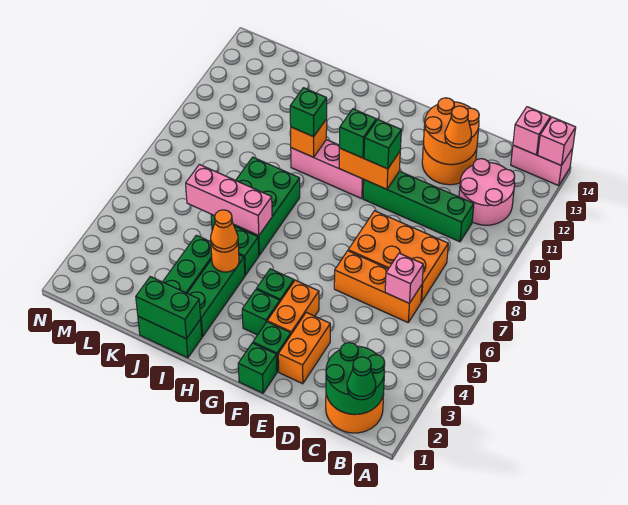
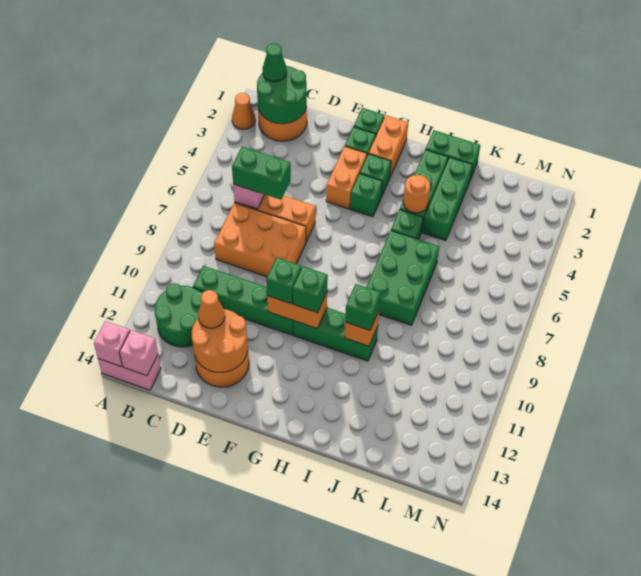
pink 2x2 round brick [459,159,515,225] -> green 2x2 round brick [155,283,202,347]
orange 1x2 brick [278,312,330,384] -> orange 1x2 brick moved to [369,115,408,177]
pink 1x3 brick [291,140,364,199] -> green 1x3 brick [293,307,378,361]
green 1x2 brick [136,277,201,339] -> green 1x2 brick moved to [232,147,291,200]
orange 1x1 cone [211,210,238,252] -> orange 1x1 cone moved to [232,93,255,129]
pink 1x3 brick [186,164,272,236] -> none

